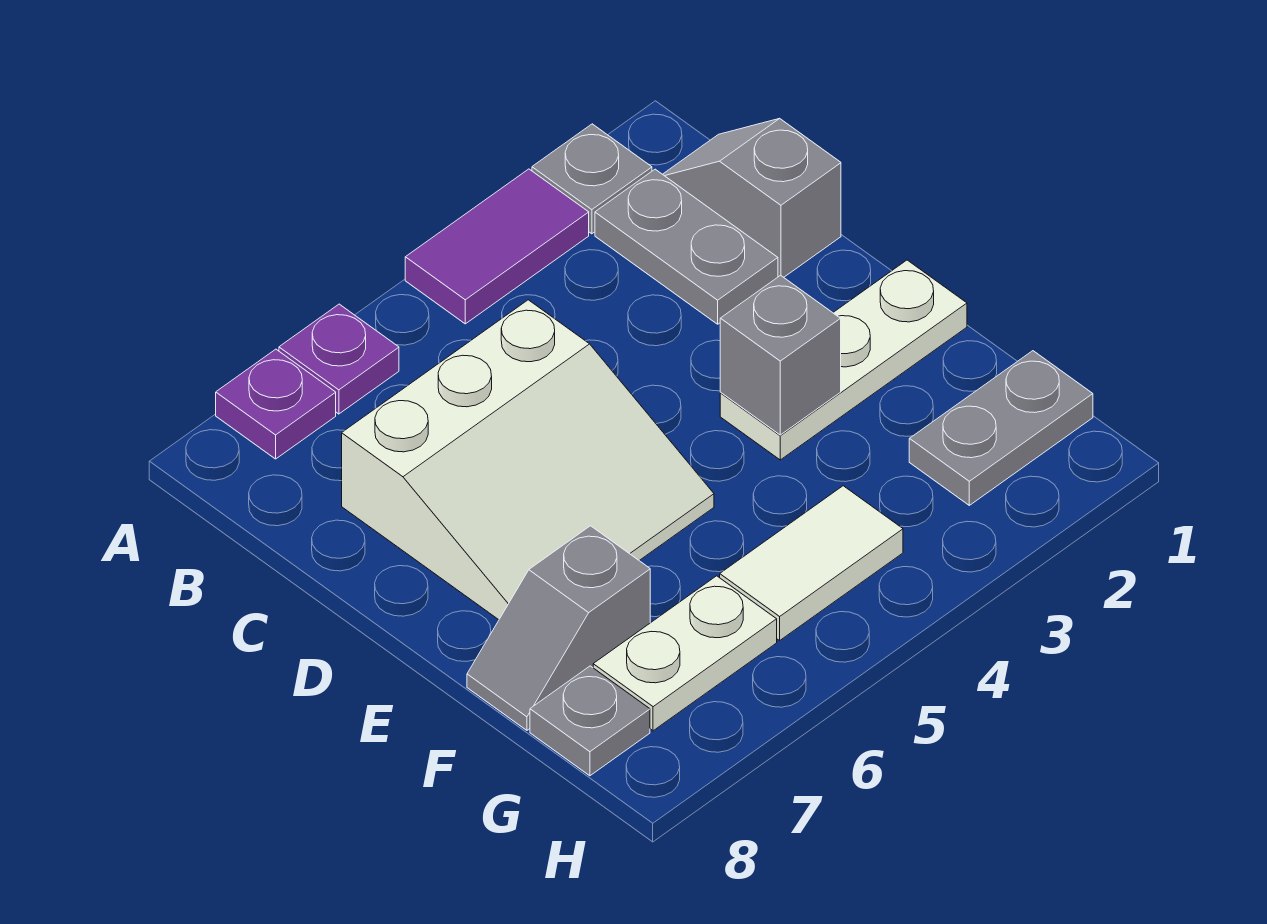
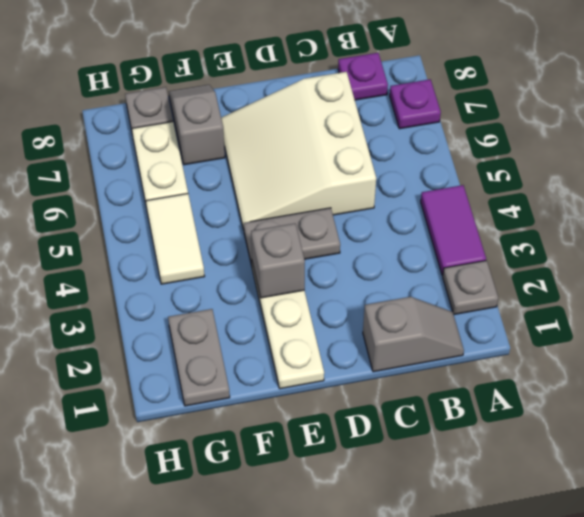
purple 1x1 plate [279,304,399,414] -> purple 1x1 plate moved to [338,53,388,100]
grey 1x2 plate [595,169,778,324] -> grey 1x2 plate moved to [244,208,340,266]

